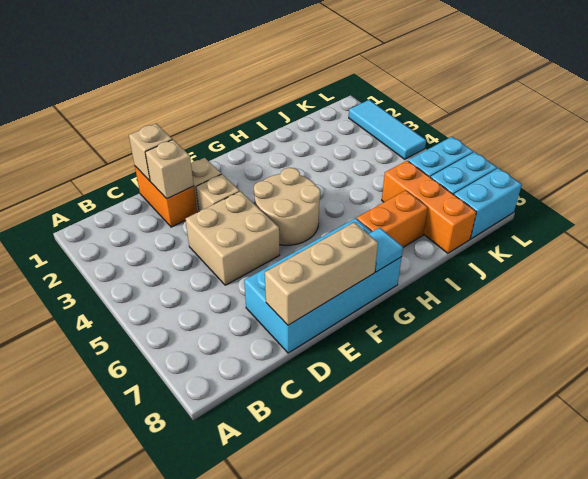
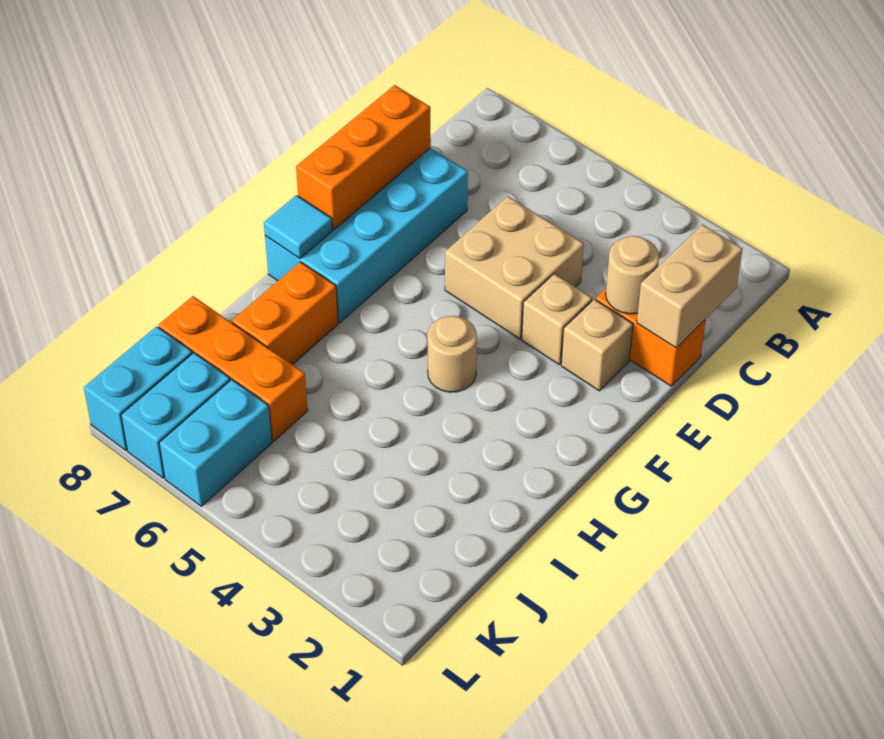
tan 1x1 brick [129,124,172,181] -> tan 1x2 brick [637,225,742,348]
tan 1x1 brick [145,140,194,199] -> tan 1x1 round brick [606,236,659,314]
tan 1x3 brick [265,222,378,325] -> orange 1x3 brick [296,85,431,229]
tan 2x2 round brick [254,168,320,245] -> tan 1x1 round brick [427,316,477,392]
cyan 1x3 tile [349,100,426,159] -> none

